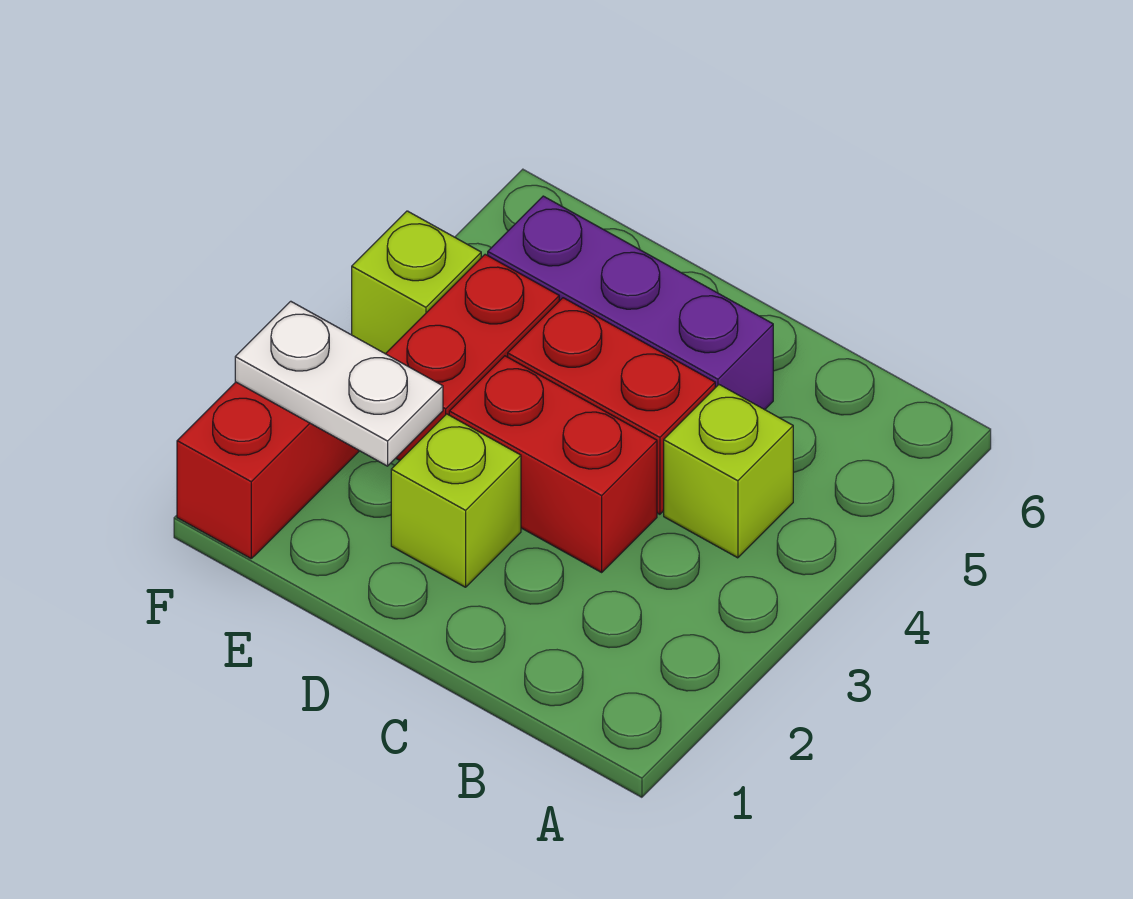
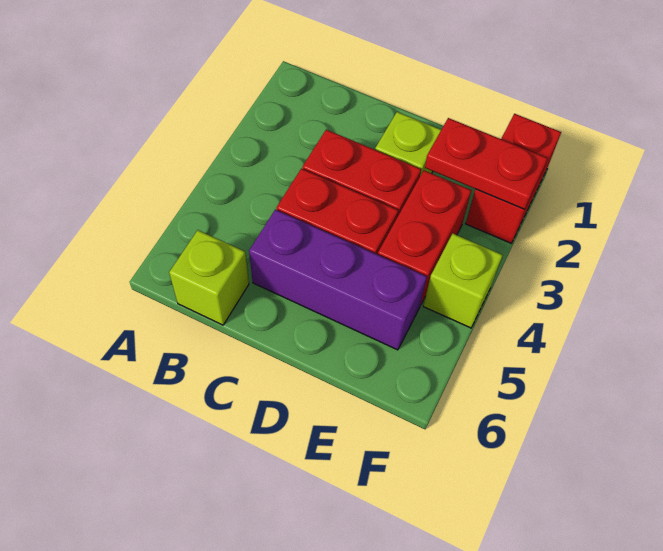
lime 1x1 brick [664,385,793,558] -> lime 1x1 brick moved to [169,230,249,325]
white 1x2 plate [235,301,443,466] -> red 1x2 plate [425,118,548,209]

